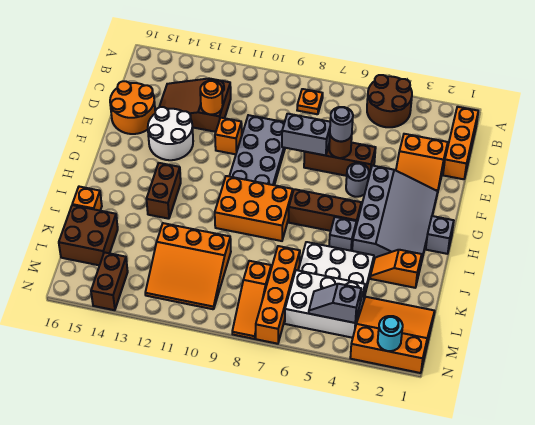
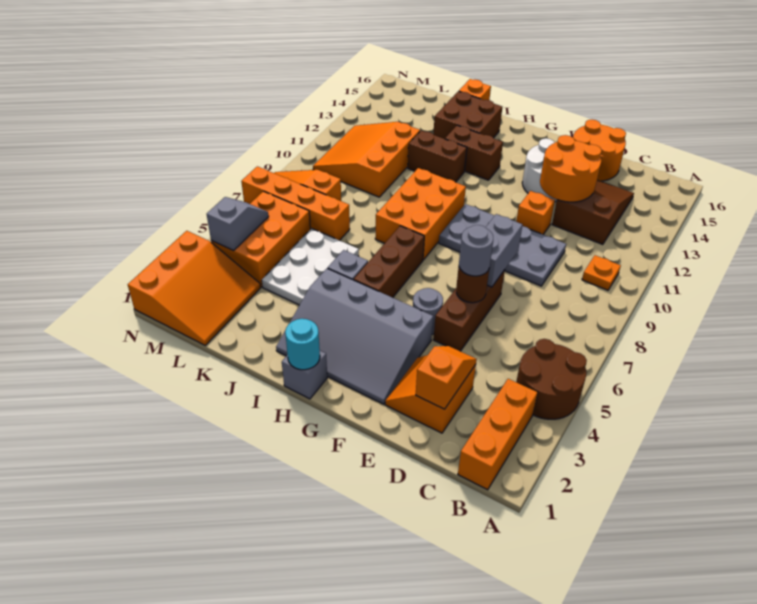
orange 1x3 brick [443,107,478,179] -> orange 1x3 brick turned to [458,379,538,490]
orange 1x1 plate [297,89,323,114] -> orange 1x1 plate moved to [582,255,621,290]
orange 1x1 round brick [200,81,223,114] -> orange 2x2 round brick [540,135,602,202]
orange 1x2 slope [370,250,422,288] -> orange 1x2 slope moved to [416,346,477,409]
brown 2x2 brick [59,205,118,265] -> brown 2x2 brick moved to [433,91,502,139]
white 2x3 brick [285,270,365,338] -> orange 2x3 brick [211,191,310,287]
brown 1x2 brick [91,252,128,310] -> brown 1x2 brick moved to [408,130,467,182]
cyan 1x1 round brick [378,316,403,351] -> cyan 1x1 round brick moved to [285,319,320,370]

